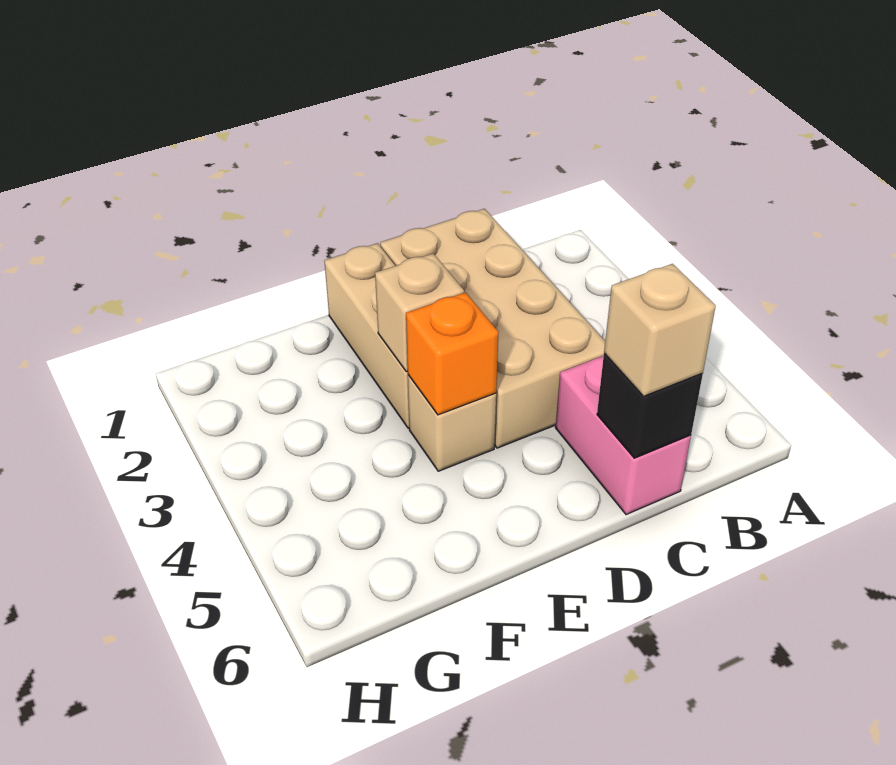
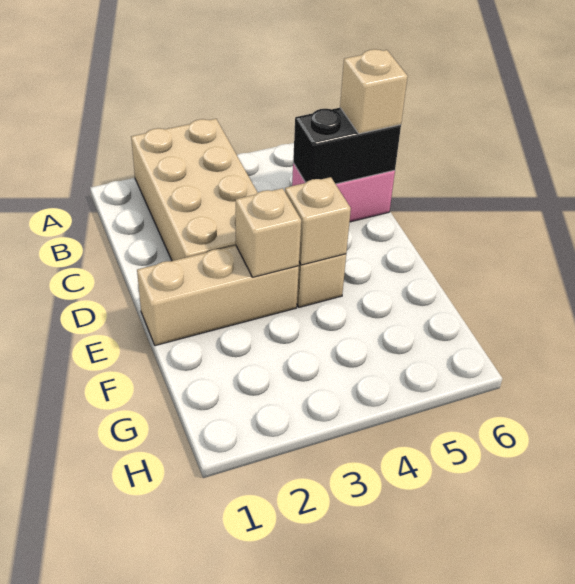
tan 2x4 brick [380,209,605,448] -> tan 2x4 brick turned to [131,119,258,261]
black 1x1 brick [597,353,703,458] -> black 1x2 brick [293,108,401,184]
orange 1x1 brick [406,292,499,415] -> tan 1x1 brick [285,177,351,265]

